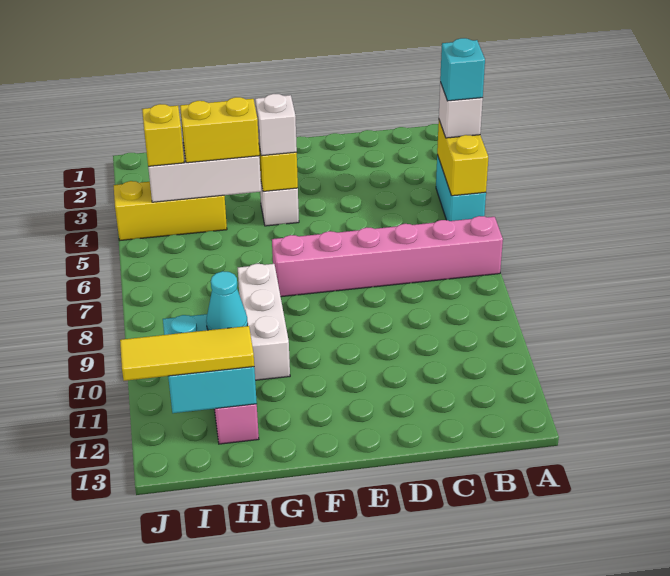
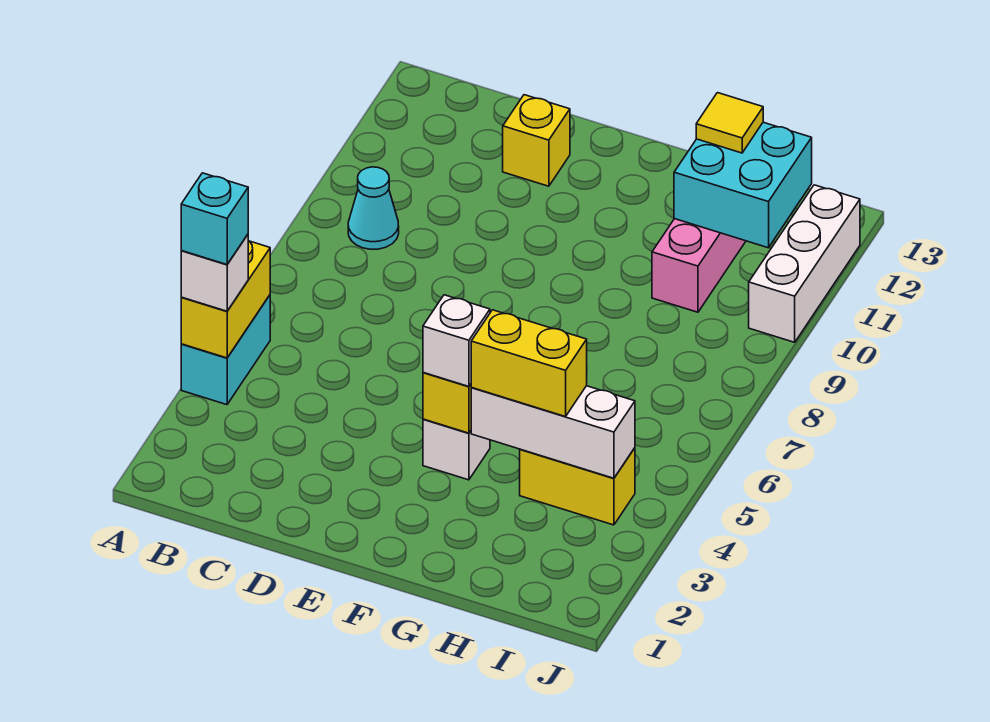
pink 1x6 brick [272,216,503,297] -> none
white 1x3 brick [238,264,290,380] -> white 1x3 brick moved to [749,185,860,342]
yellow 1x3 brick [114,181,227,240] -> yellow 1x2 brick [520,448,635,525]
cyan 1x1 cone [206,271,248,330] -> cyan 1x1 cone moved to [348,167,399,249]
yellow 1x3 tile [120,326,254,381] -> yellow 1x1 tile [696,93,763,153]
yellow 1x1 brick [142,104,184,167] -> yellow 1x1 brick moved to [503,95,570,186]

